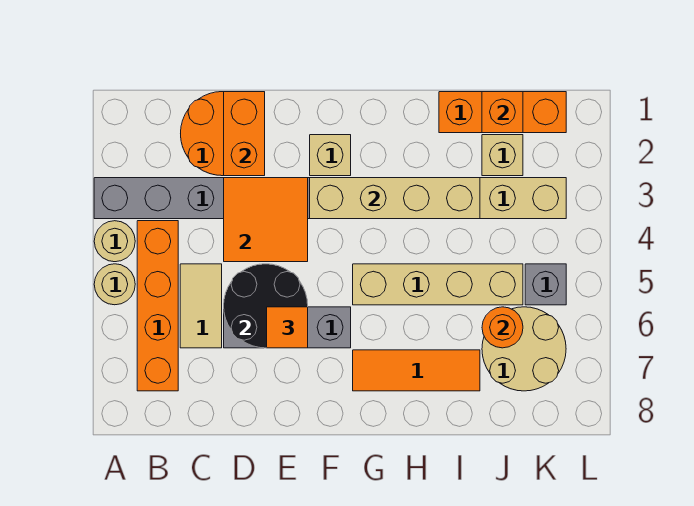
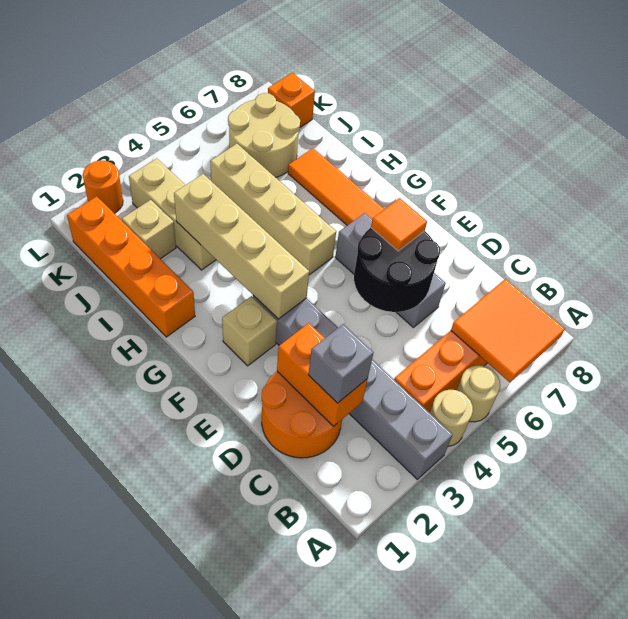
tan 1x2 tile [180,264,222,348] -> none
orange 1x2 brick [224,92,265,176] -> orange 1x2 brick turned to [277,323,368,426]
orange 2x2 tile [224,178,308,262] -> orange 2x2 tile moved to [451,279,565,382]
orange 1x3 brick [439,92,566,133] -> orange 1x4 brick [67,196,195,337]
orange 1x1 brick [482,92,523,133] -> orange 1x1 brick moved to [268,73,315,127]
orange 1x1 round brick [482,307,523,348] -> orange 1x1 round brick moved to [83,161,123,213]
grey 1x1 brick [525,264,566,305] -> grey 1x1 brick moved to [308,324,373,403]

